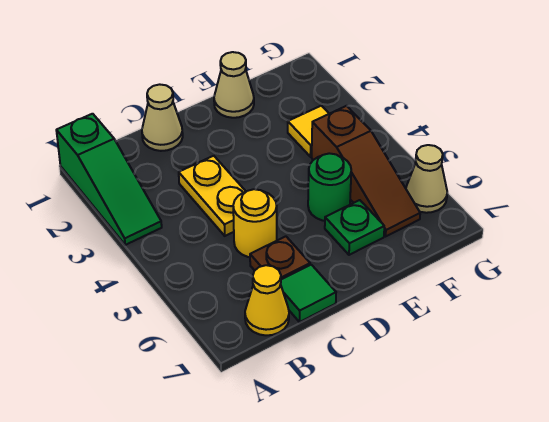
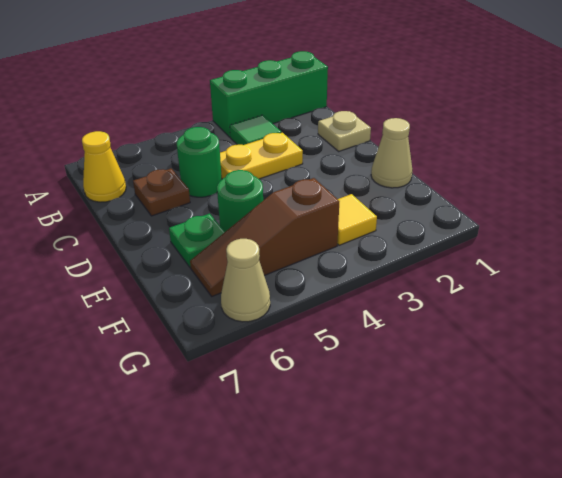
green 1x3 slope [56,114,162,245] -> green 1x3 brick [210,51,328,137]
tan 1x1 cone [142,84,183,151] -> tan 1x1 plate [318,111,371,151]
yellow 1x1 round brick [233,189,277,257] -> green 1x1 round brick [177,127,222,197]
green 1x1 tile [281,265,336,322] -> green 1x1 tile moved to [230,115,282,145]

